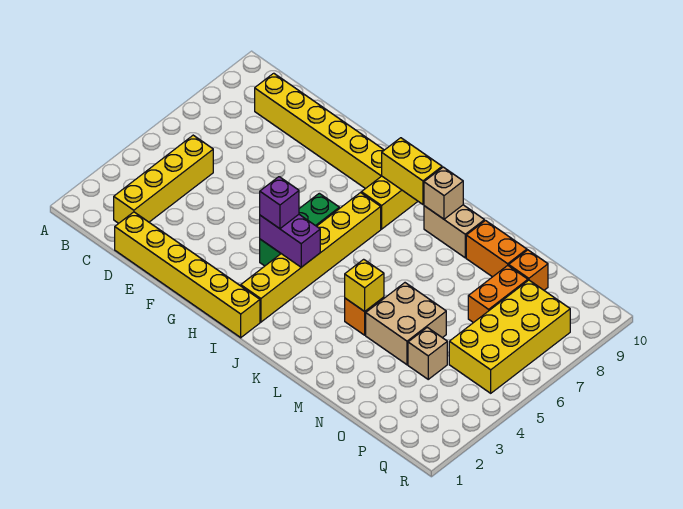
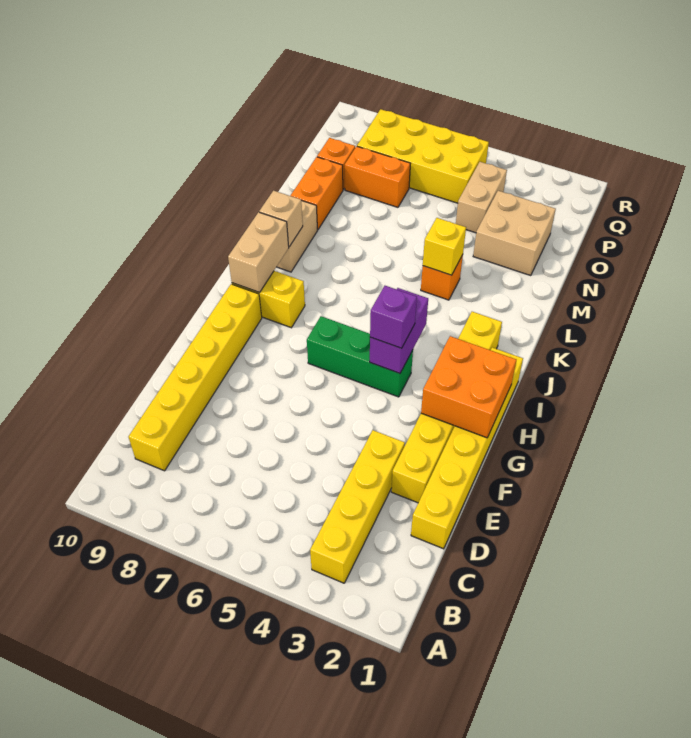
yellow 1x4 brick [114,135,213,223] -> yellow 1x4 brick turned to [310,430,405,583]
none -> orange 2x2 brick [421,336,516,438]
yellow 1x6 brick [241,193,381,322] -> yellow 1x6 brick turned to [391,312,502,503]
yellow 1x2 brick [382,138,442,204] -> tan 1x2 brick [228,212,289,293]
tan 2x2 brick [366,283,446,365] -> tan 2x2 brick moved to [473,191,556,276]
tan 1x1 brick [408,327,447,379] -> tan 1x2 brick [456,162,507,233]

